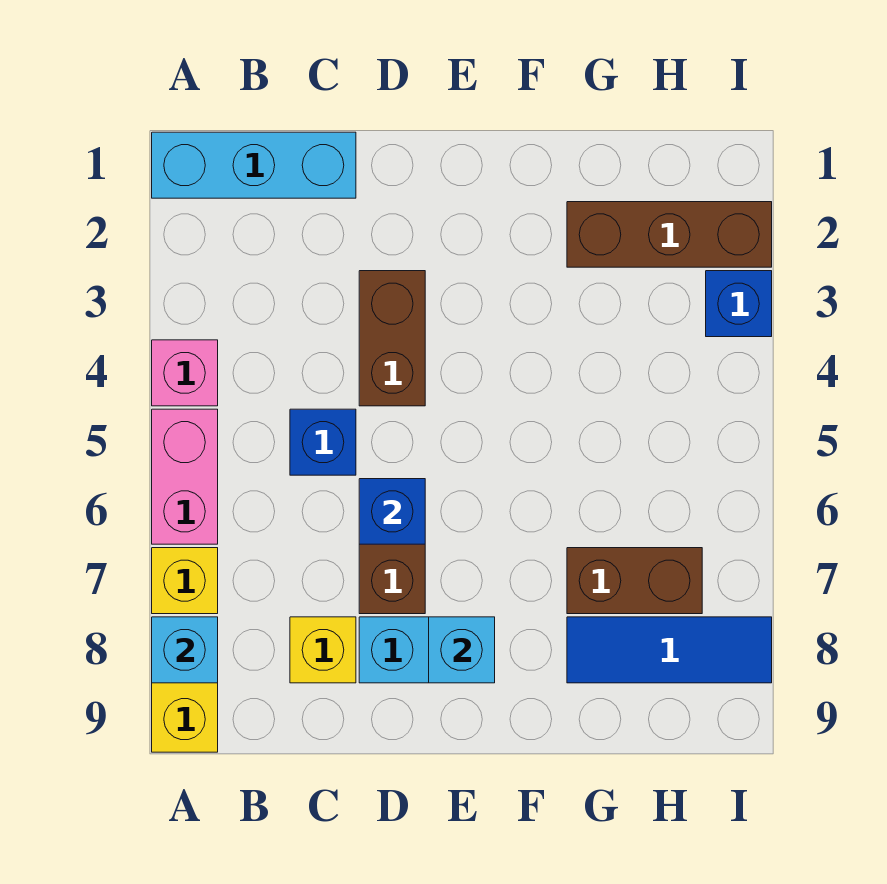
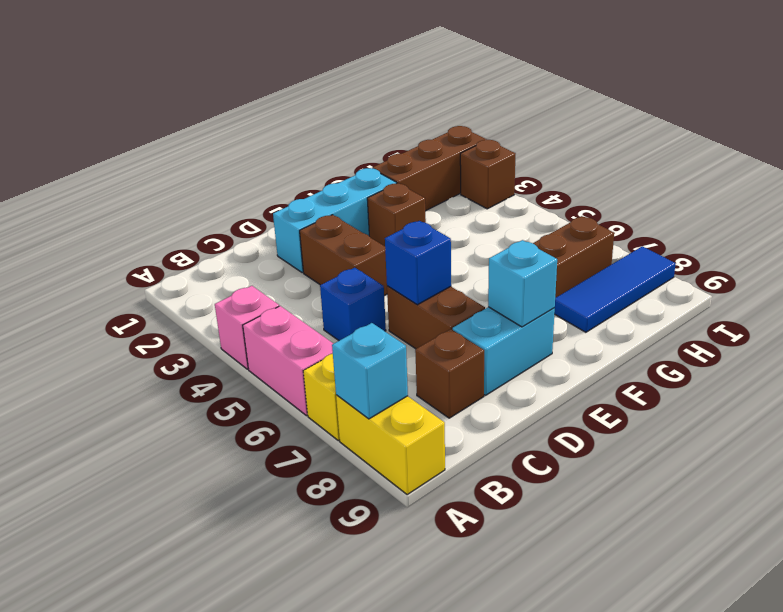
cyan 1x3 brick [152,132,356,198] -> cyan 1x3 brick moved to [273,168,397,273]
yellow 1x1 brick [290,617,356,683] -> brown 1x1 brick [415,329,484,418]
none -> brown 1x1 brick [367,184,426,246]
blue 1x1 brick [706,271,772,337] -> brown 1x1 brick [460,140,516,209]

